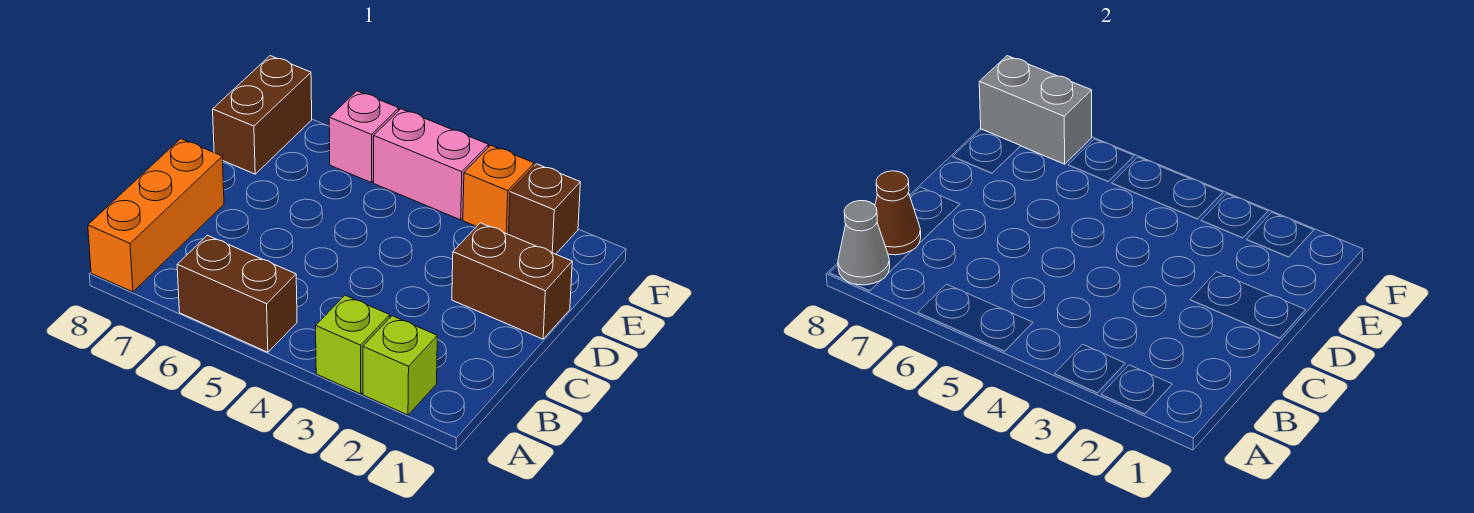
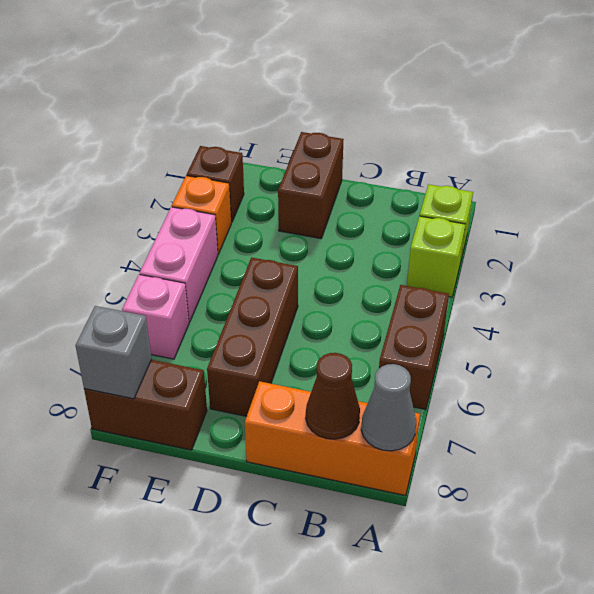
none -> brown 1x3 brick [207,258,298,416]
grey 1x2 brick [979,56,1092,164] -> grey 1x1 brick [75,306,151,399]

